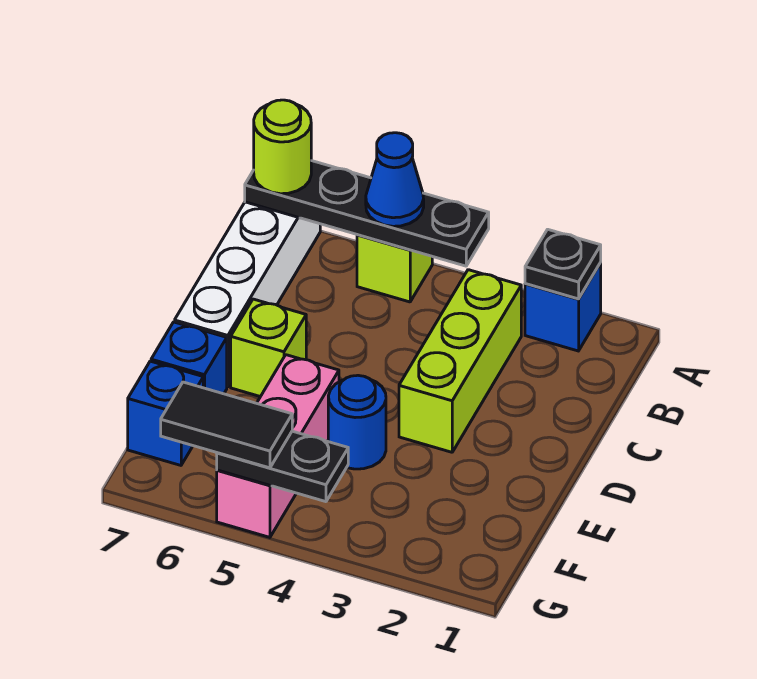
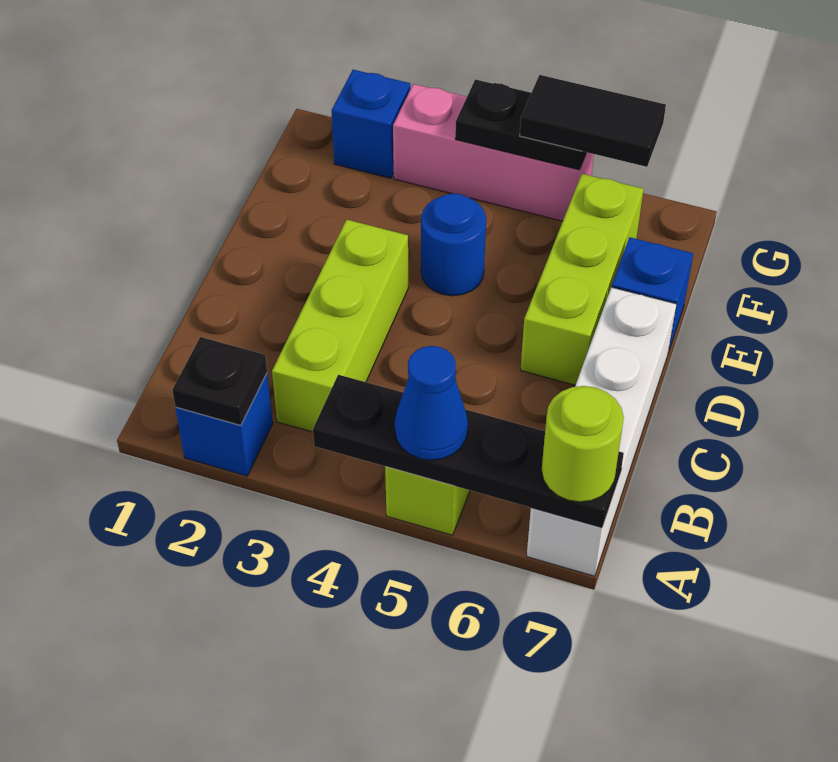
lime 1x1 brick [231,299,306,397] -> lime 1x3 brick [521,174,644,385]
pink 1x3 brick [217,355,339,537] -> pink 1x3 brick turned to [393,84,594,221]
blue 1x1 brick [128,361,203,465] -> blue 1x1 brick moved to [332,70,410,178]

